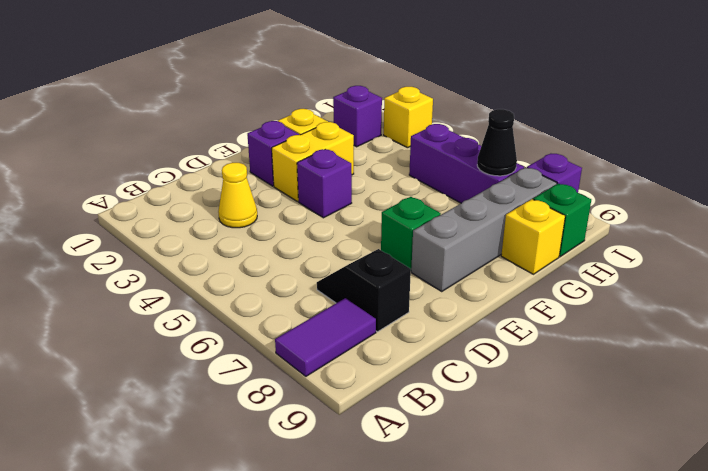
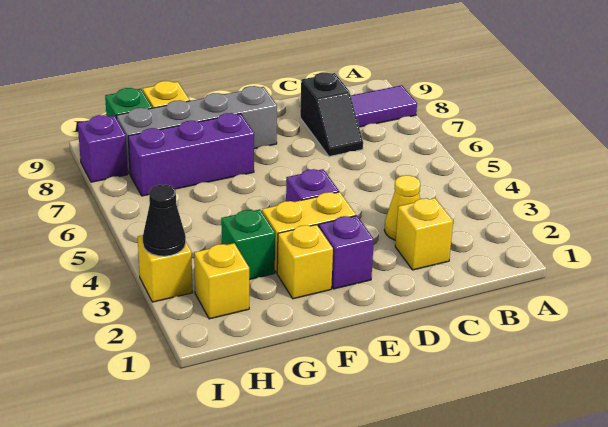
none -> yellow 1x1 brick [395,198,453,270]
green 1x1 brick [381,197,441,269] -> green 1x1 brick moved to [221,209,275,280]
purple 1x1 brick [333,86,382,147] -> yellow 1x1 brick [194,243,249,319]
purple 1x3 brick [409,124,524,203] -> purple 1x3 brick turned to [128,113,254,196]
black 1x1 cone [477,109,517,176] -> black 1x1 cone moved to [143,185,186,256]

